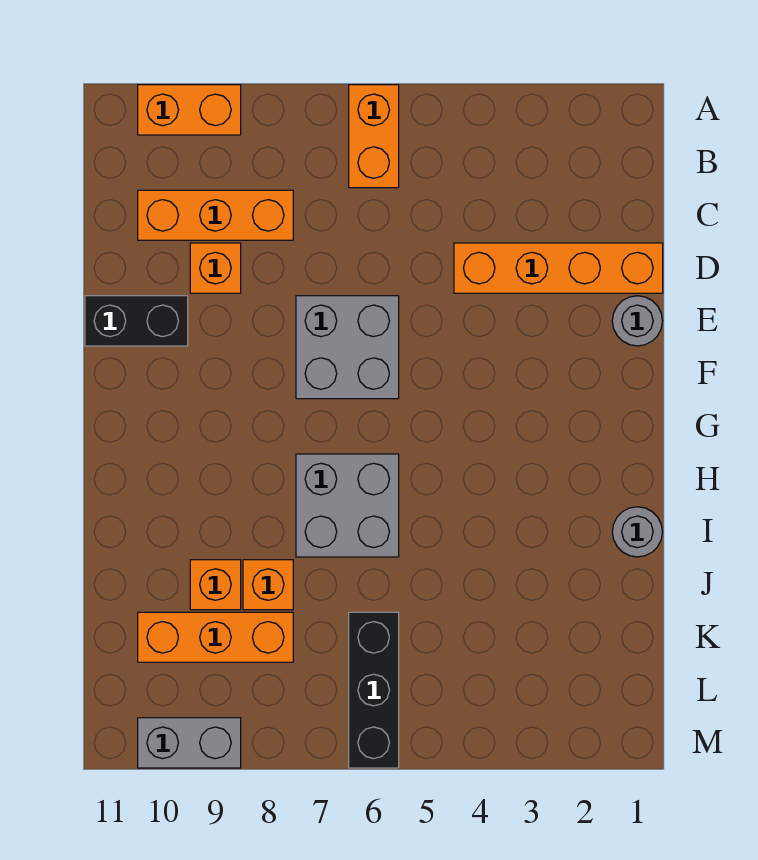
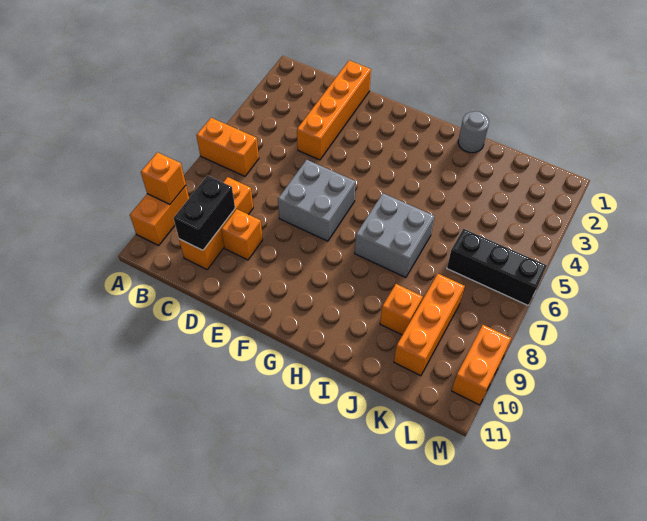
grey 1x1 round brick [612,296,662,346] -> none
black 1x2 brick [85,296,188,346] -> black 1x2 brick moved to [174,176,235,250]
orange 1x1 brick [243,560,293,610] -> orange 1x1 brick moved to [141,152,186,204]
grey 1x2 brick [138,718,241,768] -> orange 1x2 brick [452,325,511,405]

